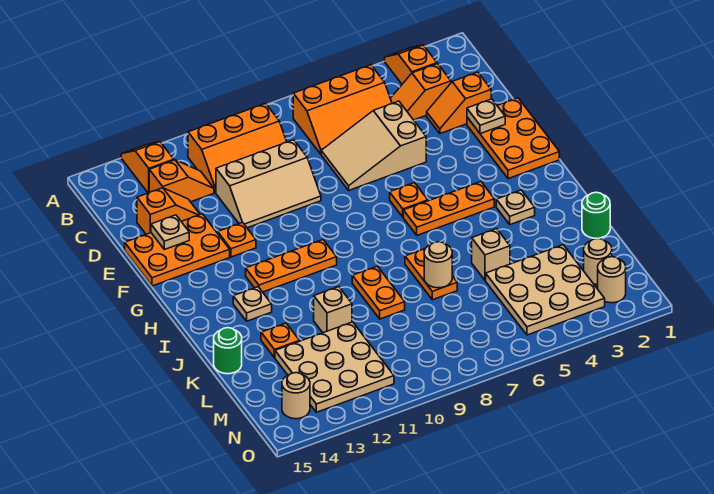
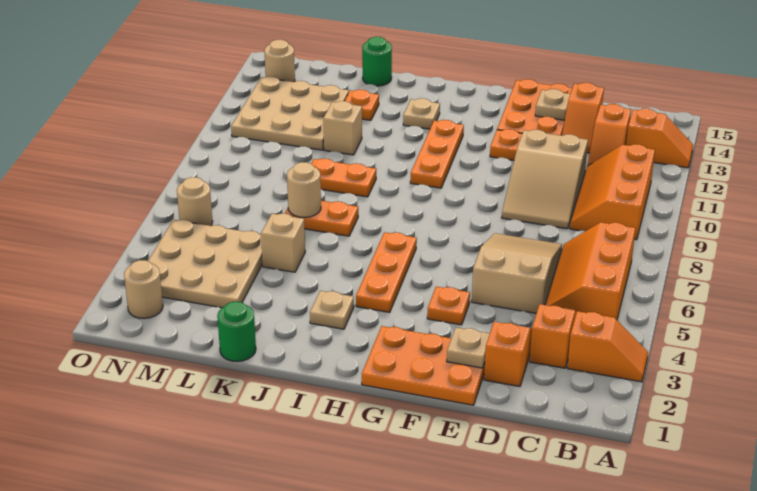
tan 2x3 slope [216,140,321,228] -> tan 2x3 slope turned to [502,130,588,229]
orange 1x1 plate [390,183,428,217] -> orange 1x1 plate moved to [427,287,470,325]
tan 1x1 round brick [584,238,612,284] -> tan 1x1 round brick moved to [177,177,213,226]

